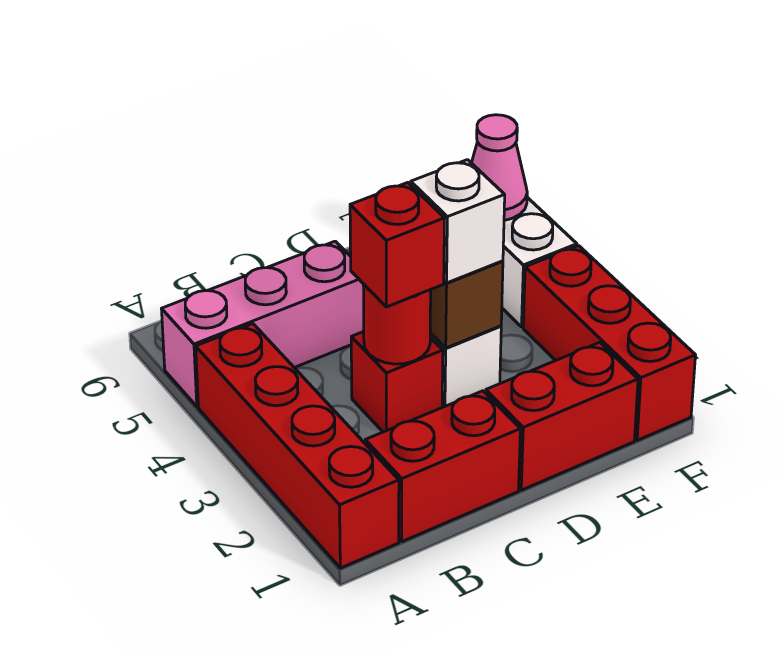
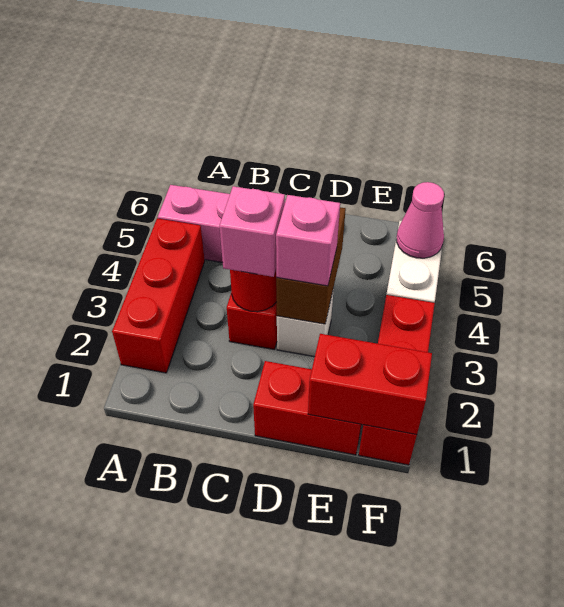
red 1x4 brick [196,324,399,568] -> red 1x3 brick [112,218,205,373]
red 1x2 brick [365,391,520,542] -> red 1x2 brick moved to [308,334,432,435]
red 1x1 brick [350,183,445,307] -> pink 1x1 brick [219,186,285,277]
white 1x1 brick [411,160,505,283] -> pink 1x1 brick [276,195,340,286]

